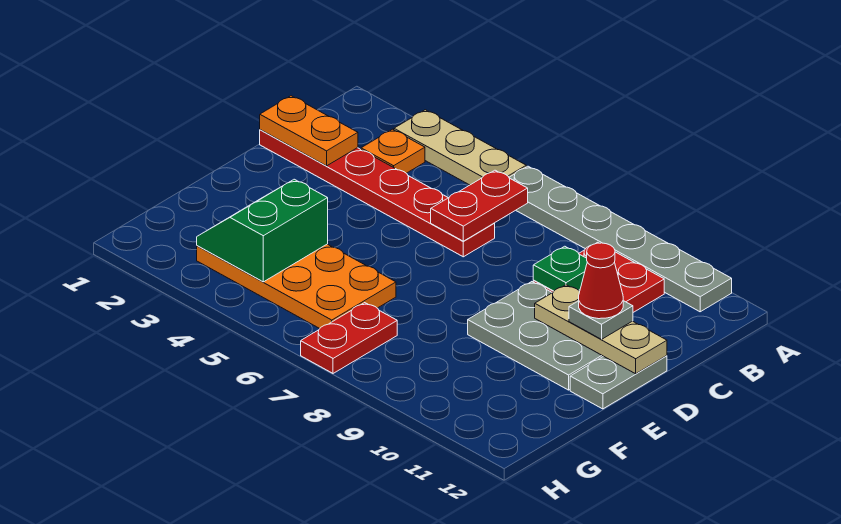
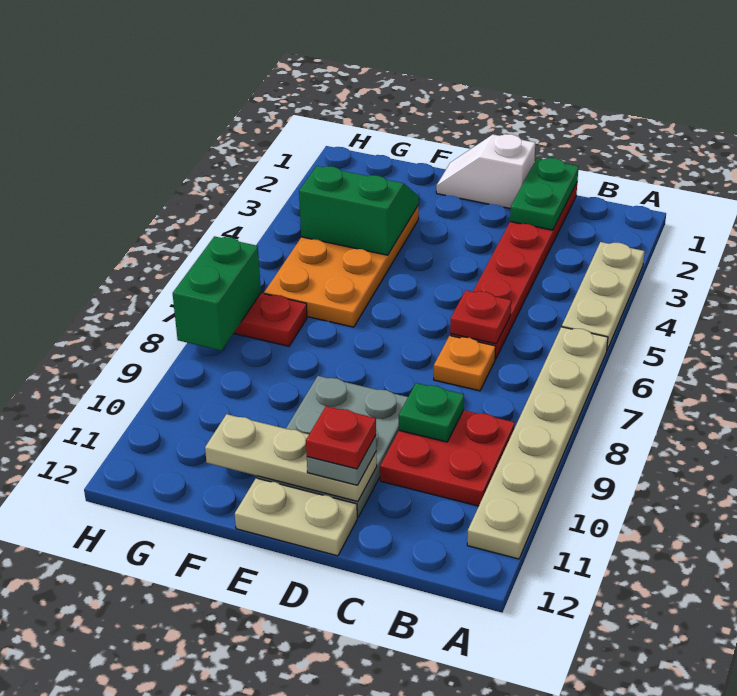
grey 1x6 plate [509,166,732,312] -> tan 1x6 plate [467,327,608,559]
orange 1x1 plate [361,129,425,173] -> orange 1x1 plate moved to [434,336,496,391]
red 1x2 plate [431,170,528,241] -> red 1x1 plate [450,290,511,344]
orange 1x2 plate [260,96,358,166] -> green 1x2 plate [510,158,579,230]
none -> white 1x2 slope [436,134,535,209]
tan 1x3 plate [535,285,667,374] -> tan 1x3 plate turned to [205,414,377,502]
red 1x1 cone [579,243,623,319] -> red 1x1 plate [306,406,376,469]
grey 1x2 plate [570,356,667,409] -> tan 1x2 plate [235,478,357,556]
none -> green 1x2 brick [173,236,261,351]

